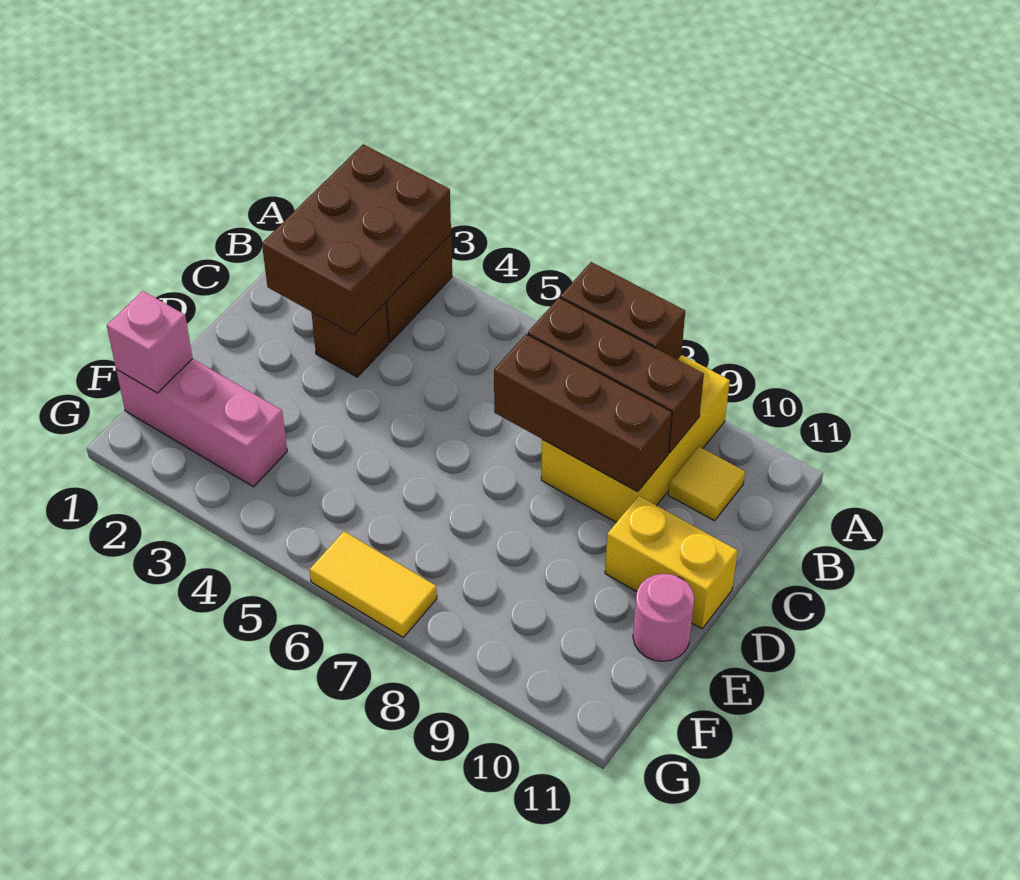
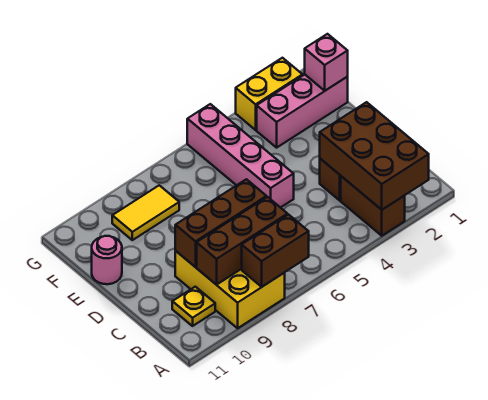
yellow 1x1 tile [668,447,745,521] -> yellow 1x1 plate [172,287,215,326]
none -> pink 1x4 brick [187,104,294,208]
yellow 1x2 brick [605,496,738,629] -> yellow 1x2 brick moved to [236,58,303,130]
yellow 1x2 tile [310,531,437,637] -> yellow 1x2 tile moved to [112,185,179,240]

